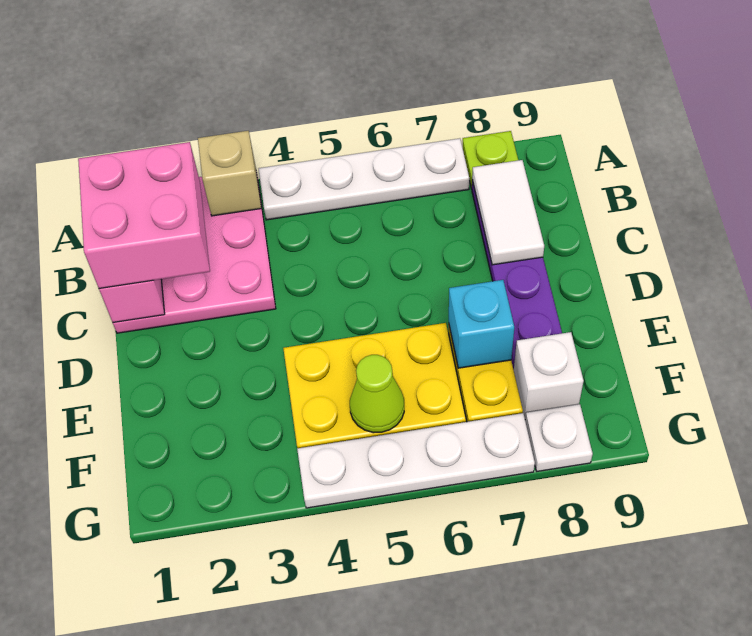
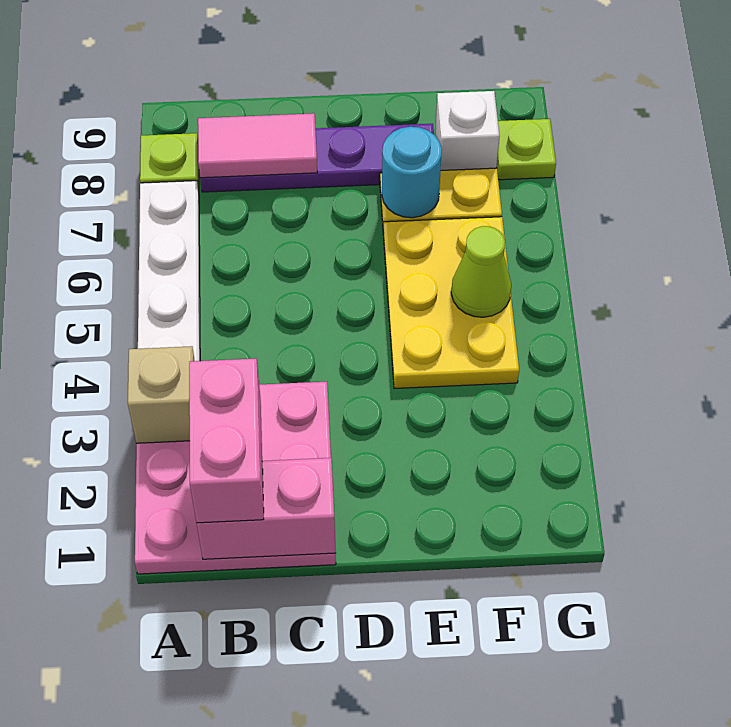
pink 2x2 brick [78,142,210,288] -> pink 1x2 brick [189,359,264,523]
white 1x2 tile [472,160,544,265] -> pink 1x2 tile [198,113,317,178]
cyan 1x1 brick [449,280,514,368] -> cyan 1x1 round brick [382,127,442,218]
white 1x4 plate [297,413,535,508] -> none
white 1x1 plate [525,404,593,471] -> lime 1x1 plate [497,119,556,180]

